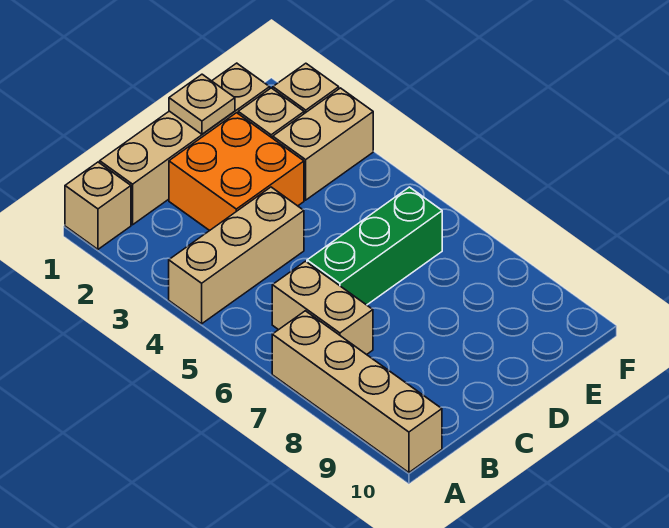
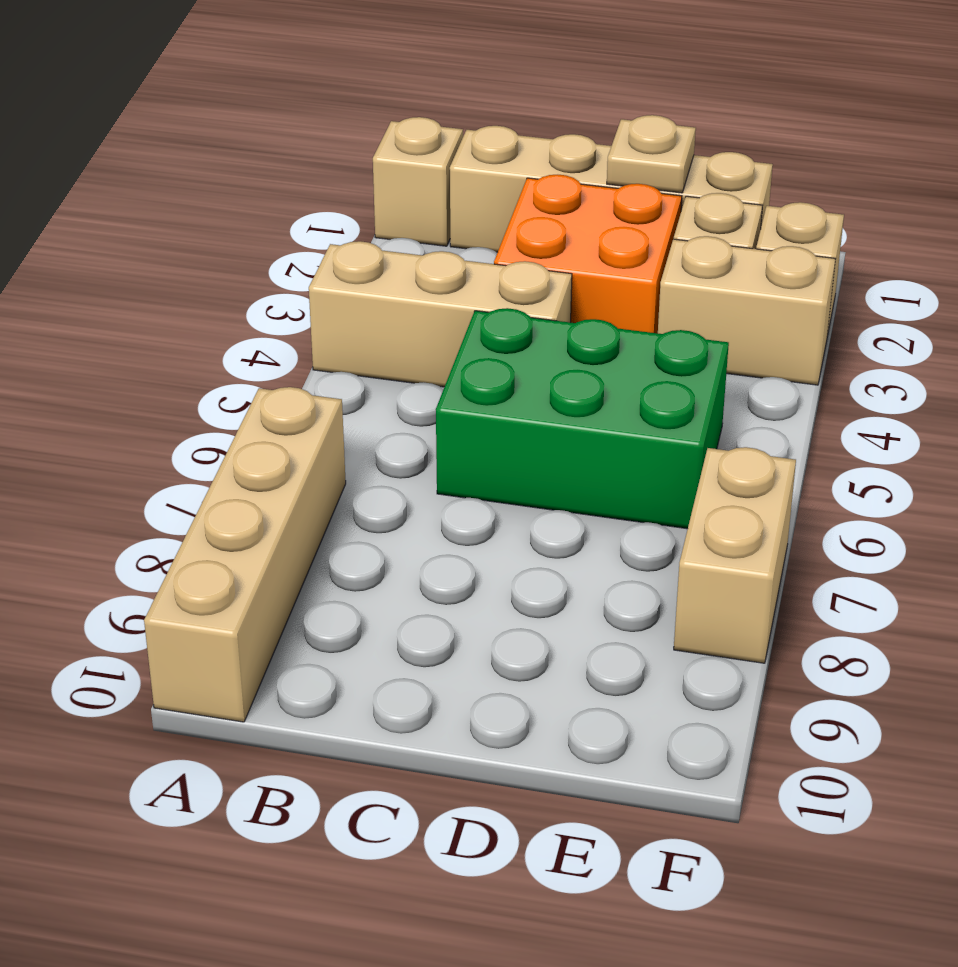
tan 1x2 brick [272,261,373,355] -> tan 1x2 brick moved to [674,447,796,663]
green 1x3 brick [307,187,442,305] -> green 2x3 brick [436,308,729,529]

